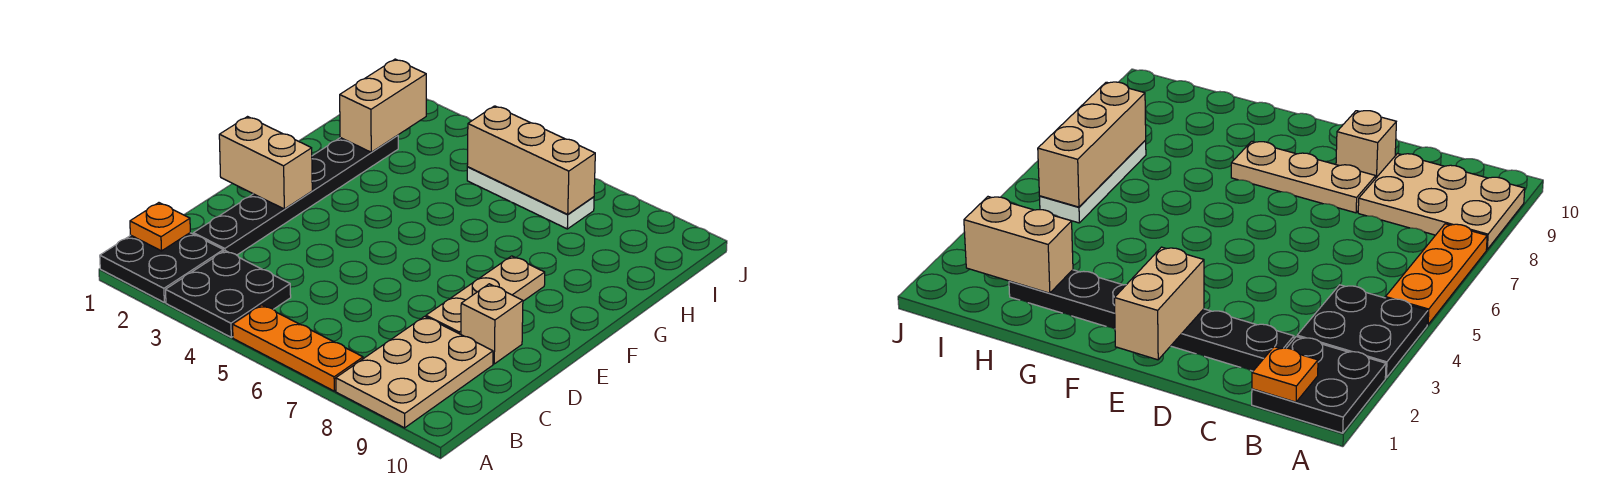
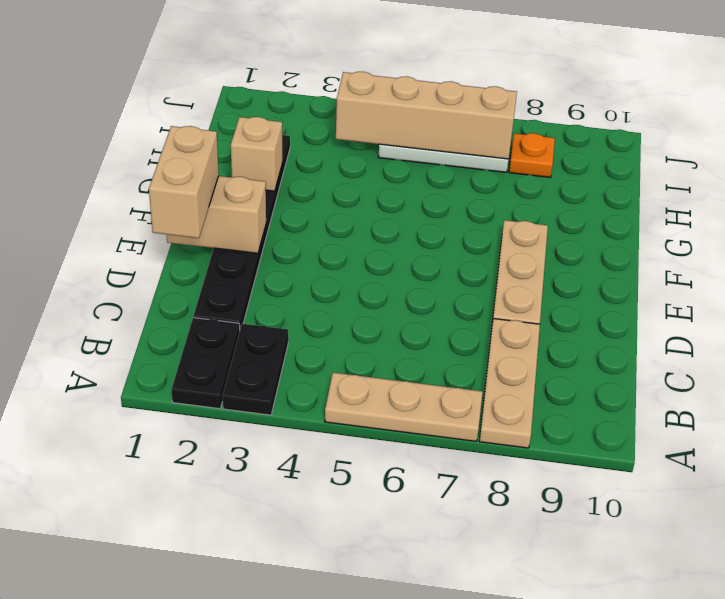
black 2x2 plate [100,233,223,302] -> black 1x2 plate [171,318,240,409]
black 2x2 plate [166,251,291,337] -> black 1x2 plate [222,324,288,415]
orange 1x3 plate [233,305,363,391] -> tan 1x3 plate [325,373,483,441]
tan 2x3 plate [336,316,493,428] -> tan 1x3 plate [479,319,540,448]
orange 1x1 plate [130,203,190,251] -> orange 1x1 plate moved to [509,133,555,177]
tan 1x1 brick [461,284,523,364] -> tan 1x1 brick moved to [231,117,282,191]
tan 1x2 brick [340,59,426,152] -> tan 1x2 brick moved to [149,126,219,238]
tan 1x3 brick [467,106,595,214] -> tan 1x4 brick [336,72,517,159]

